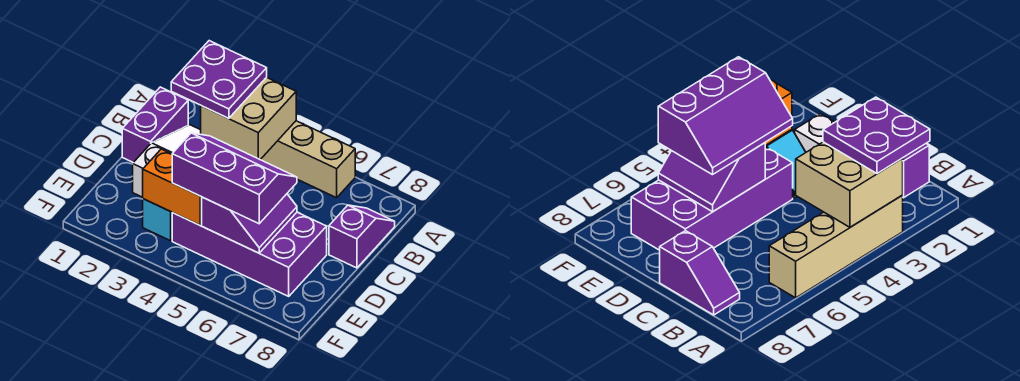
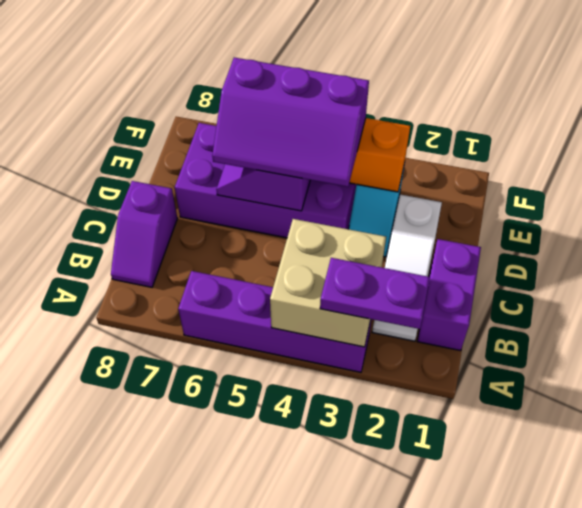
purple 2x2 plate [171,41,267,119] -> purple 1x2 plate [320,258,430,329]
tan 1x4 brick [261,121,355,198] -> purple 1x4 brick [178,271,372,372]

